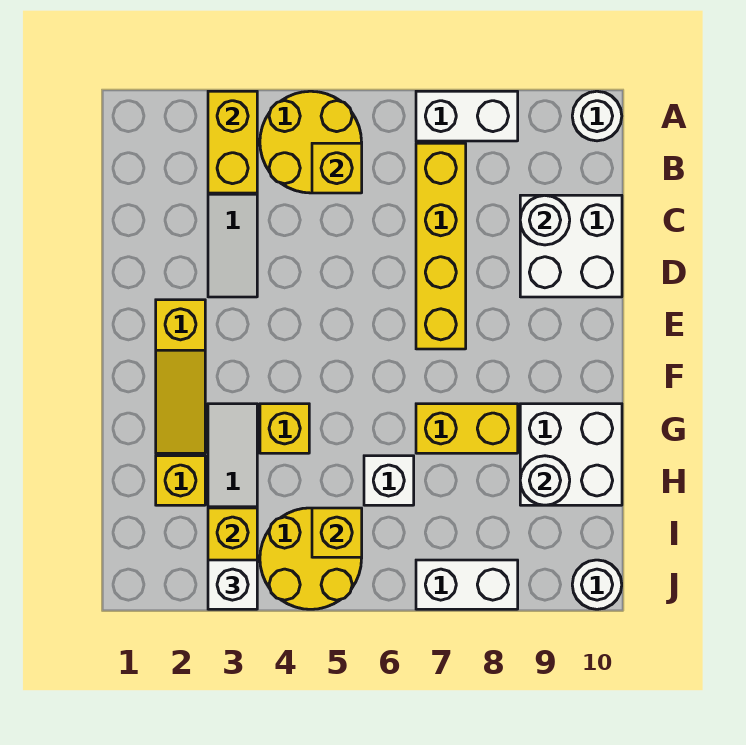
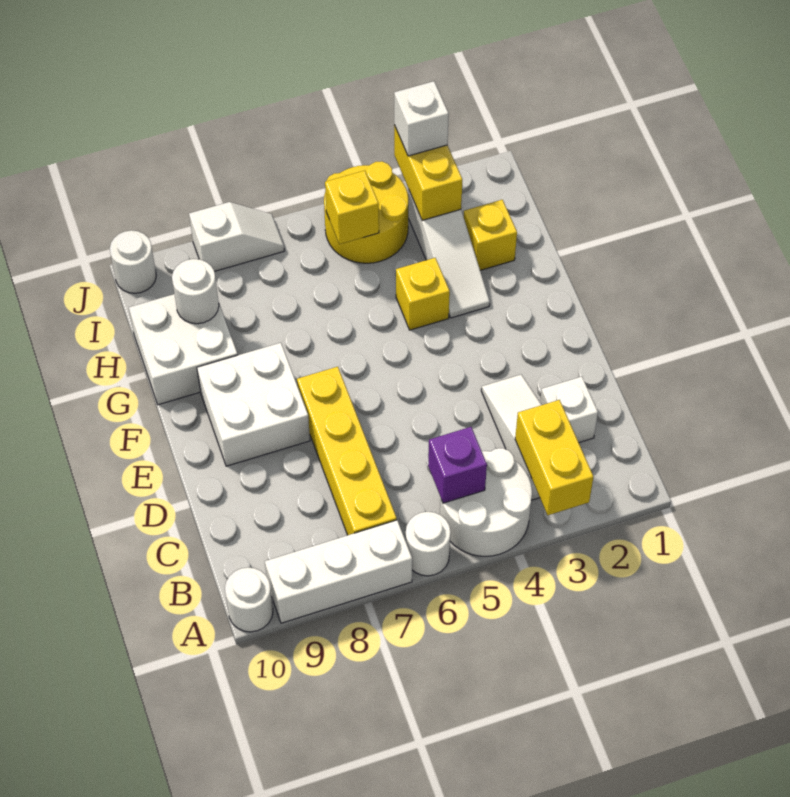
yellow 2x2 round brick [260,91,361,193] -> white 2x2 round brick [440,448,532,556]
white 1x2 brick [416,91,518,141] -> white 1x3 brick [265,520,412,623]
yellow 1x1 brick [312,143,362,193] -> purple 1x1 brick [428,427,487,503]
white 2x2 brick [520,195,622,297] -> white 2x2 brick moved to [197,343,310,466]
white 1x1 round brick [520,195,570,245] -> white 1x1 round brick moved to [406,512,451,576]
yellow 1x3 slope [156,300,205,453] -> none
yellow 1x2 brick [416,404,518,453] -> none
white 1x1 brick [364,456,414,505] -> white 1x1 brick moved to [540,377,598,442]
white 1x2 brick [416,560,518,609] -> white 1x2 slope [189,202,285,271]

